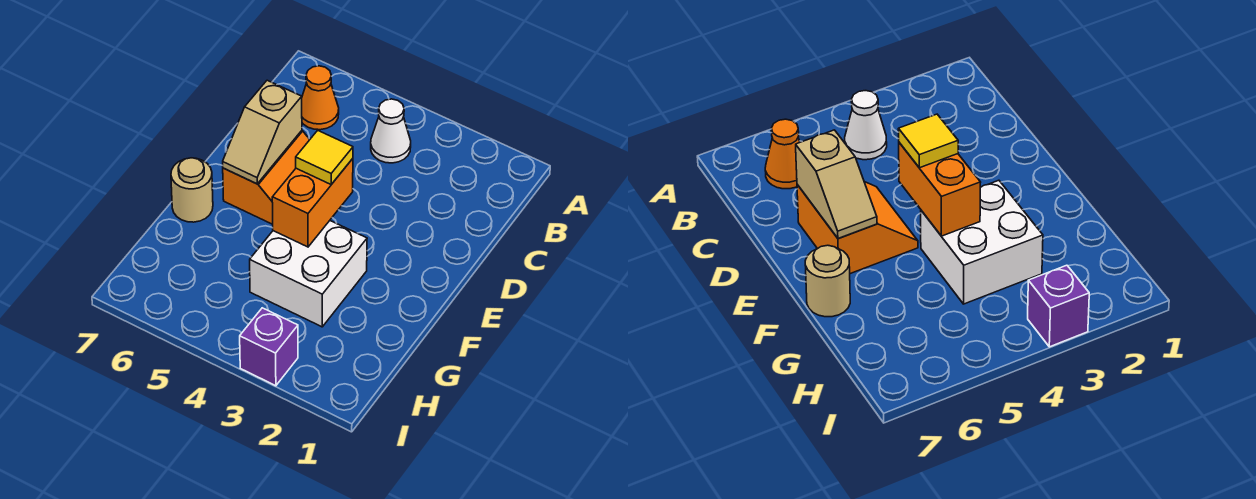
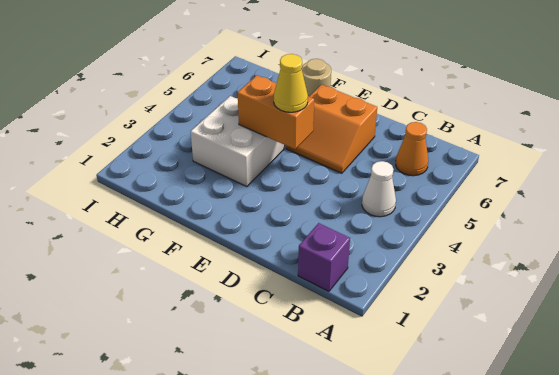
tan 1x2 slope [223,80,302,184] -> none
yellow 1x1 tile [296,130,353,184] -> yellow 1x1 cone [274,54,308,112]
purple 1x1 brick [240,308,298,386] -> purple 1x1 brick moved to [298,223,350,291]

